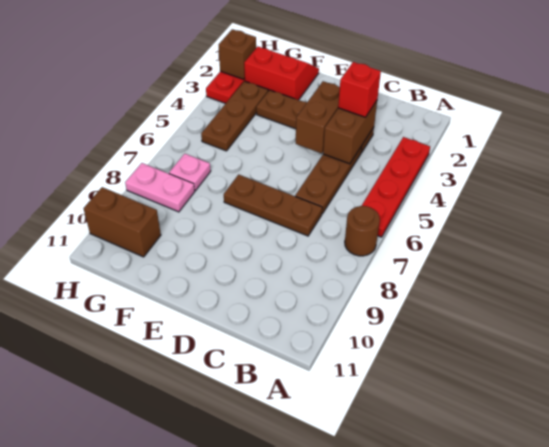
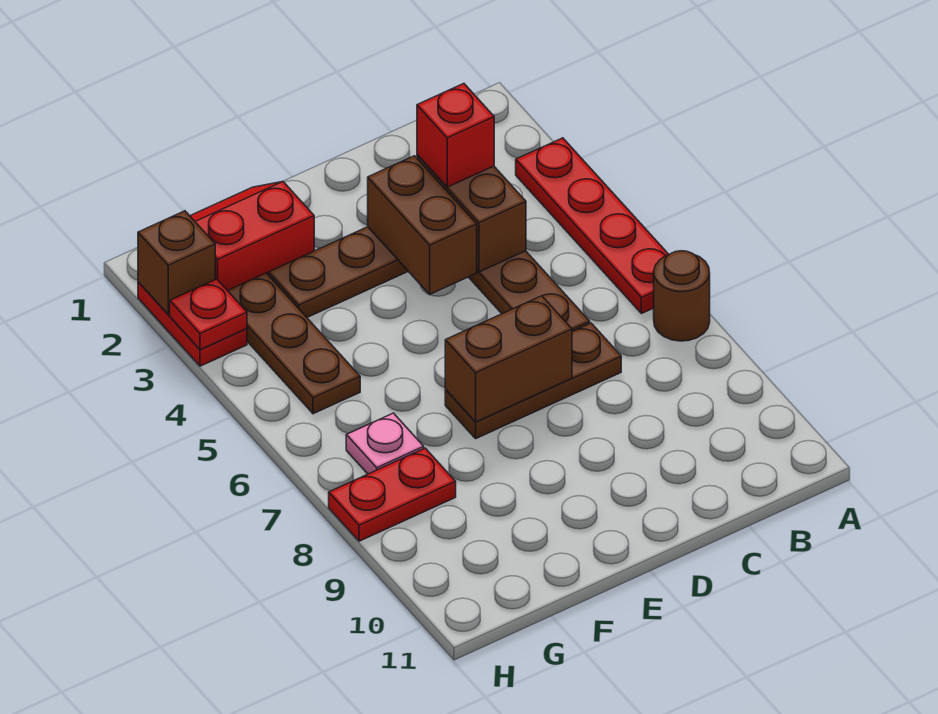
pink 1x2 plate [125,163,195,212] -> red 1x2 plate [329,448,456,541]
brown 1x2 brick [84,187,161,257] -> brown 1x2 brick moved to [445,296,572,422]
none -> red 1x1 plate [170,279,247,350]

